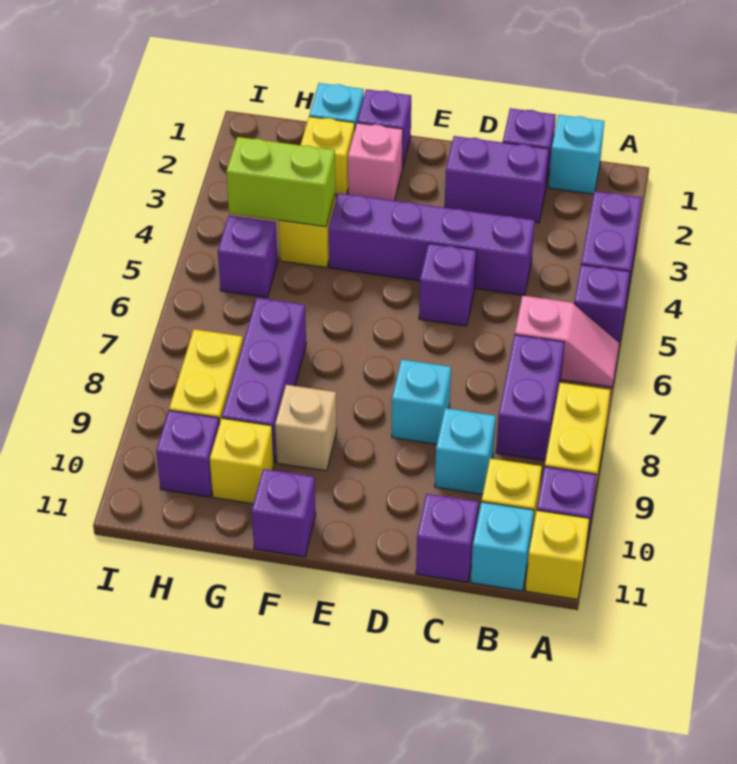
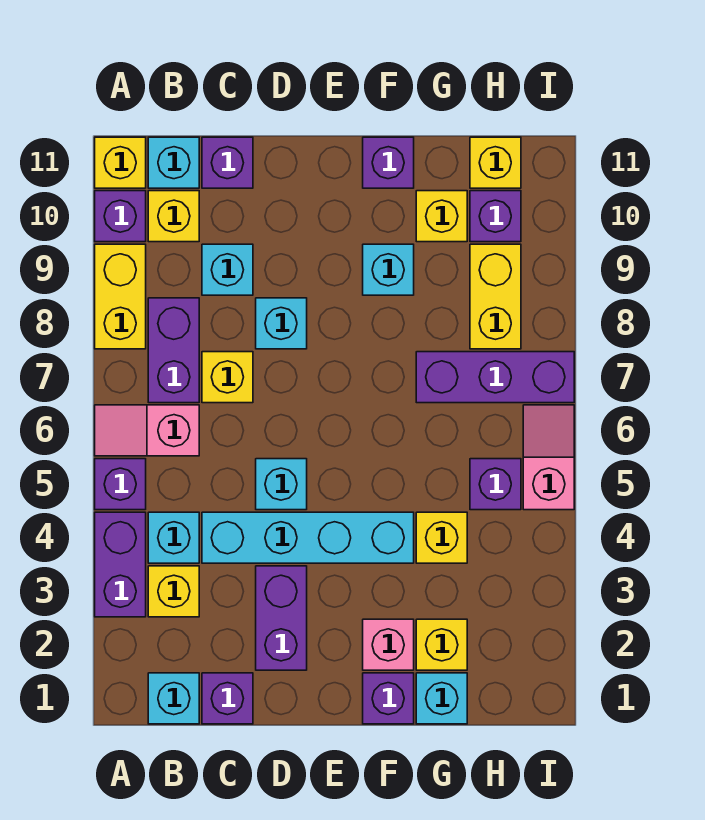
none -> yellow 1x1 brick [148,566,199,617]
none -> cyan 1x1 brick [148,512,199,563]
purple 1x2 brick [445,136,549,223] -> purple 1x2 brick turned to [256,566,307,670]
purple 1x4 brick [328,193,535,296] -> cyan 1x4 brick [202,512,414,563]
none -> yellow 1x1 brick [202,352,253,403]
purple 1x1 brick [419,243,477,326] -> cyan 1x1 brick [256,459,307,510]
tan 1x1 brick [275,385,337,471] -> cyan 1x1 brick [363,244,414,295]
lime 1x2 brick [226,137,335,227] -> none
purple 1x3 brick [222,298,306,463] -> purple 1x3 brick turned to [416,352,574,403]
none -> yellow 1x1 brick [470,137,521,188]
none -> pink 1x2 slope [523,405,574,510]

